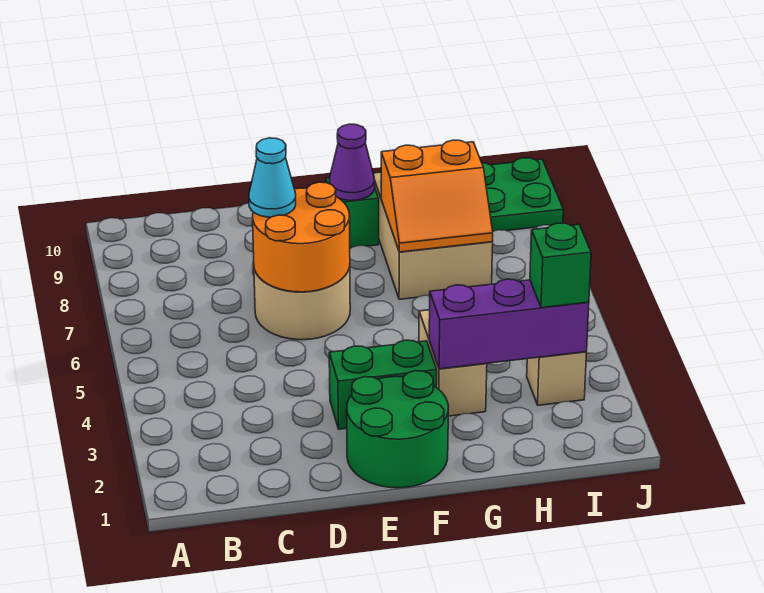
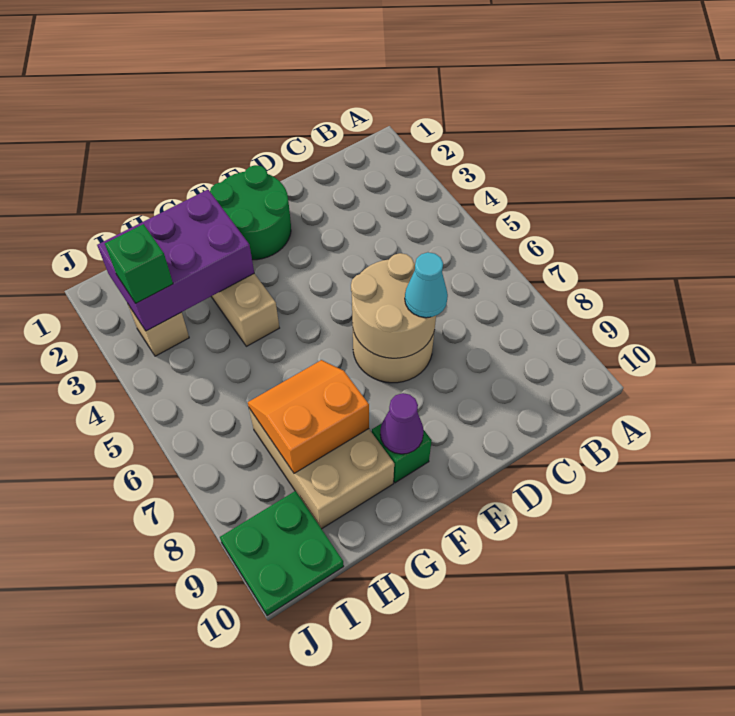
orange 2x2 round brick [253,182,350,292] -> tan 2x2 round brick [351,253,436,358]
green 1x2 brick [329,340,437,429] -> none
purple 1x3 brick [429,279,589,369] -> purple 2x3 brick [97,190,254,331]

